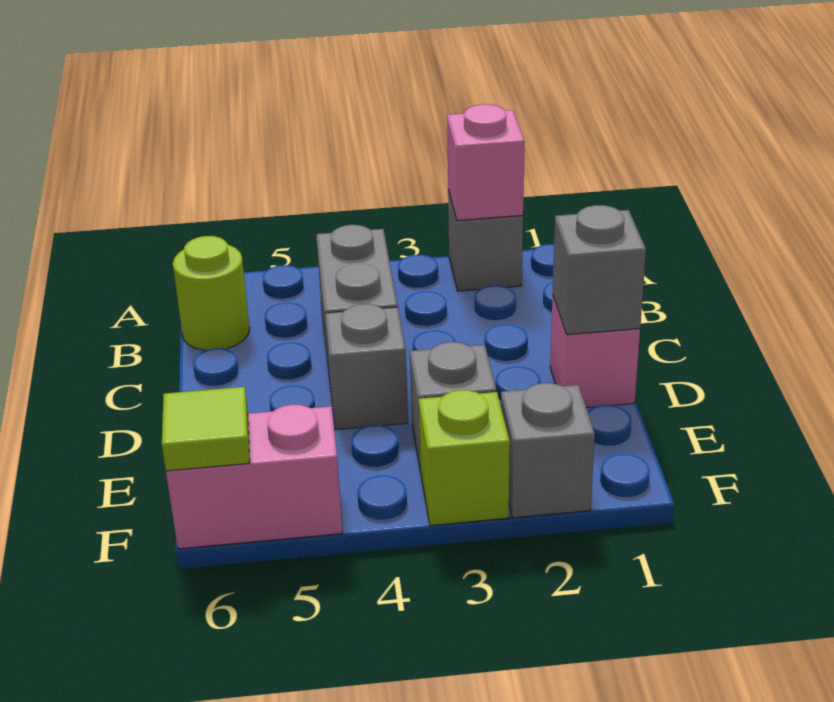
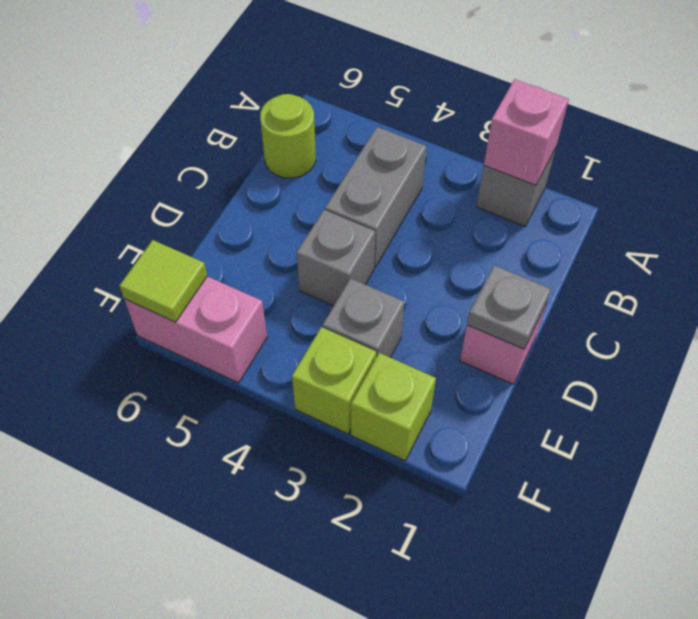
grey 1x1 brick [553,205,646,335] -> grey 1x1 plate [467,265,551,349]
grey 1x1 brick [501,383,595,518] -> lime 1x1 brick [351,353,436,461]

